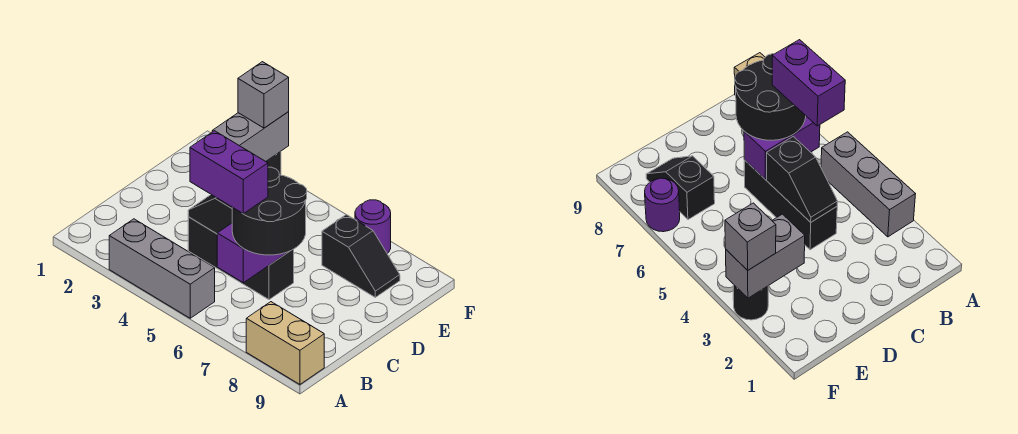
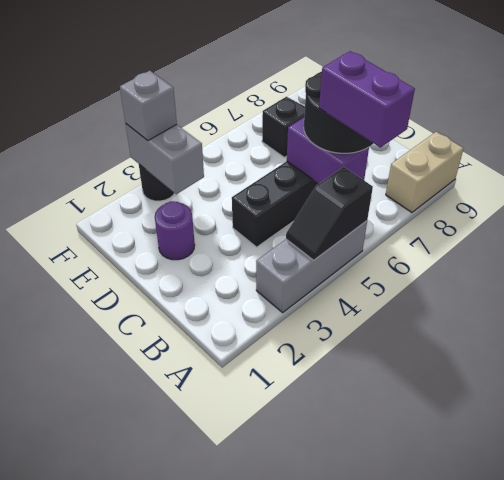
purple 1x2 brick [190,131,268,214] -> purple 1x2 brick turned to [319,51,415,148]
black 1x2 slope [188,195,232,234] -> black 1x2 slope moved to [286,167,373,260]
purple 1x1 round brick [355,200,391,254] -> purple 1x1 round brick moved to [155,201,195,260]

